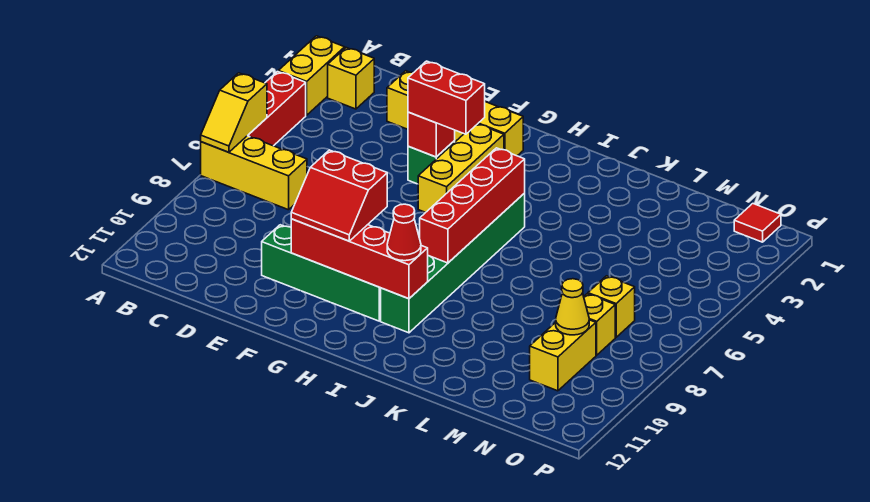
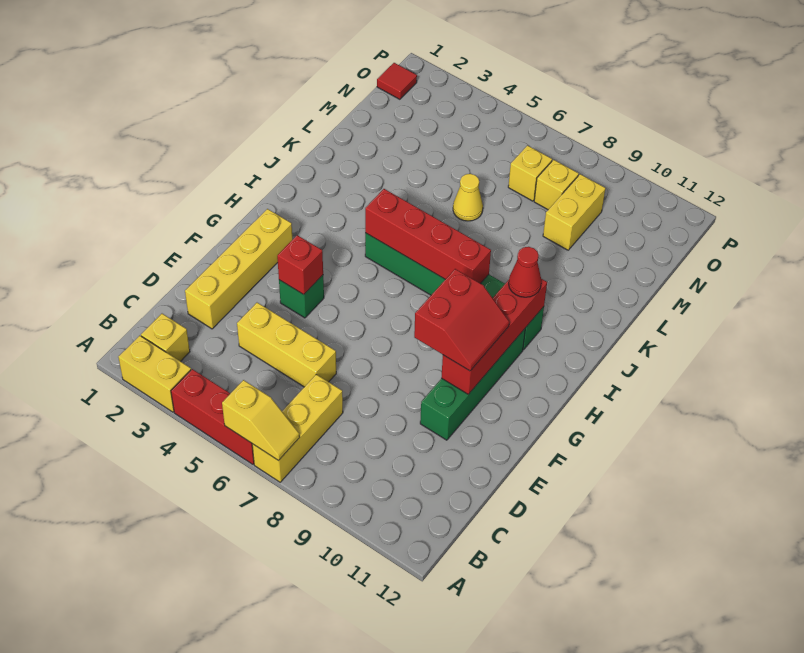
red 1x2 brick [408,61,485,134] -> none
yellow 1x3 brick [418,124,504,212] -> yellow 1x3 brick moved to [237,303,336,387]
yellow 1x2 brick [530,320,596,391] -> yellow 1x2 brick turned to [543,174,606,250]
yellow 1x1 cone [556,279,589,335] -> yellow 1x1 cone moved to [453,174,483,221]

